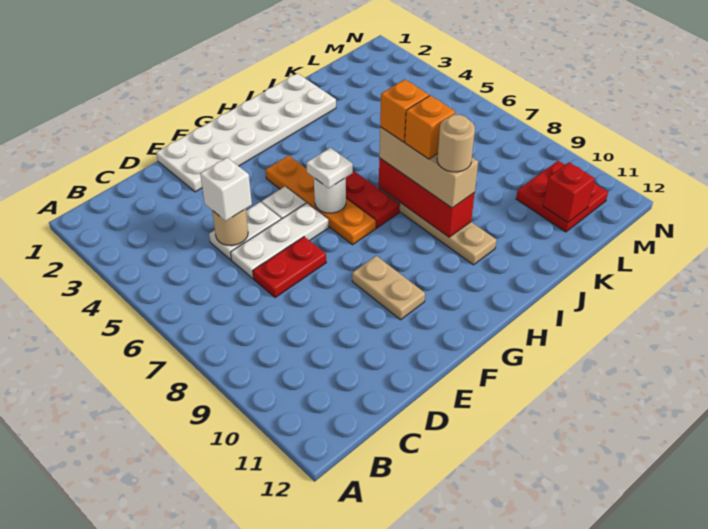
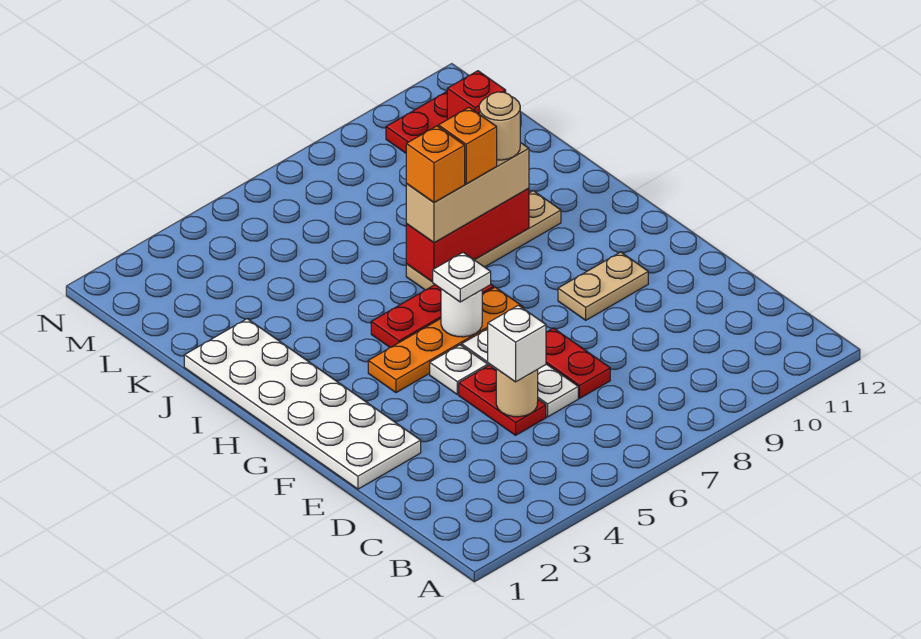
white 1x2 plate [209,202,281,260] -> red 1x2 plate [459,365,546,435]

